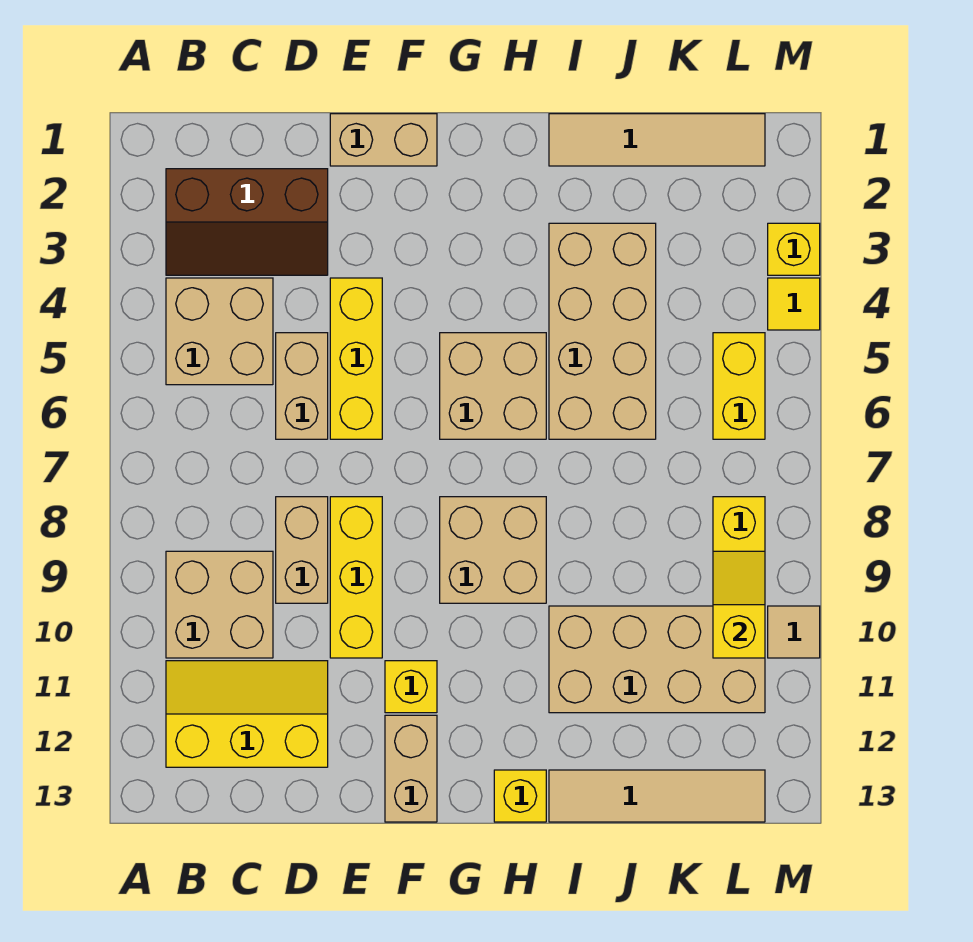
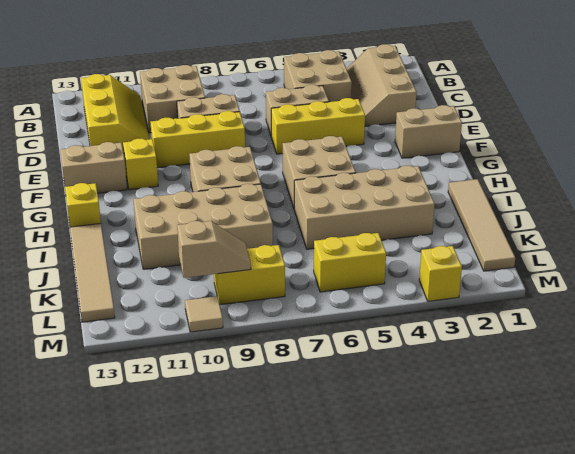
brown 2x3 slope [166,169,328,275] -> tan 2x3 slope [346,44,417,126]
tan 1x2 brick [330,114,437,166] -> tan 1x2 brick turned to [395,105,462,158]
tan 2x4 brick [549,606,765,713] -> tan 2x4 brick turned to [133,184,273,269]
yellow 1x2 slope [713,551,765,658] -> tan 1x2 slope [177,221,251,278]
yellow 1x1 tile [768,278,820,330] -> none

